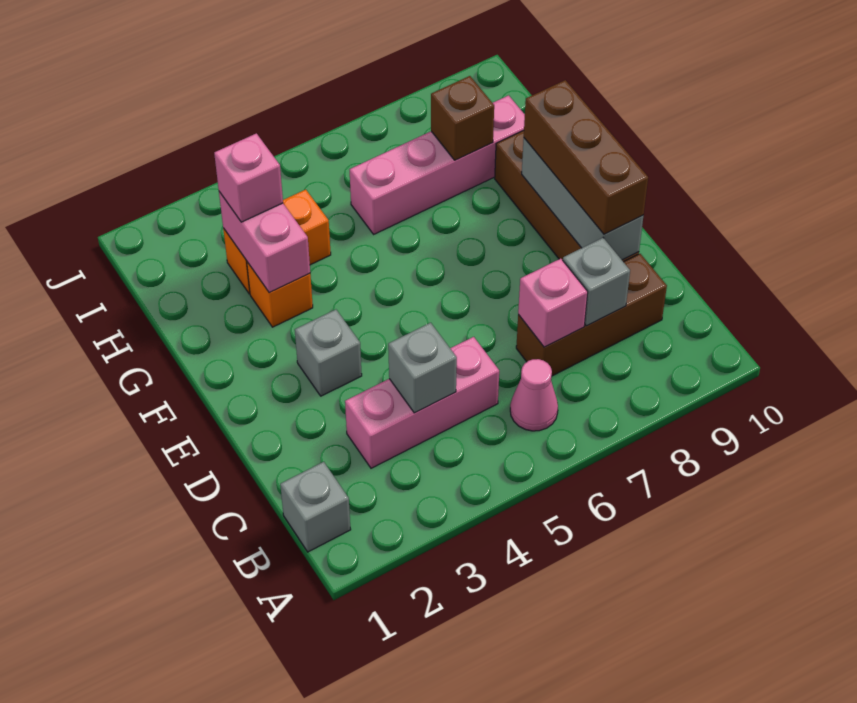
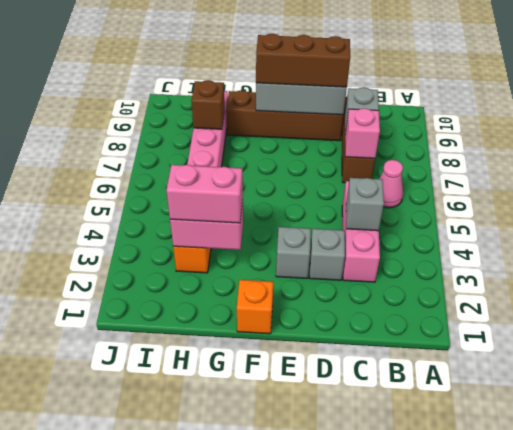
grey 1x1 brick [280,462,351,552] -> grey 1x1 brick moved to [309,229,345,280]
orange 1x1 brick [247,262,313,327] -> orange 1x1 brick moved to [237,280,273,334]
pink 1x1 brick [214,133,283,222] -> pink 1x2 brick [167,165,243,223]

